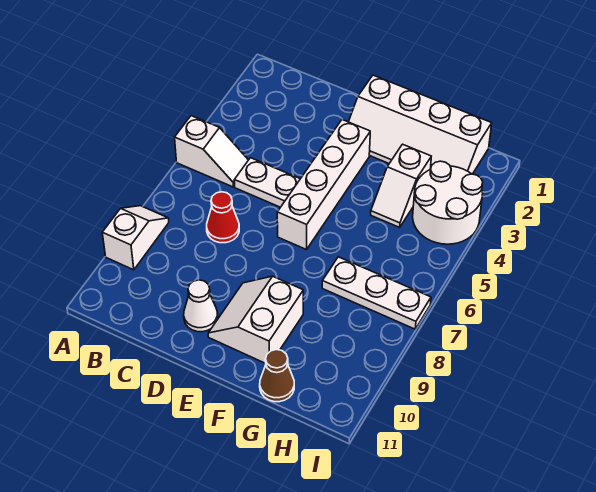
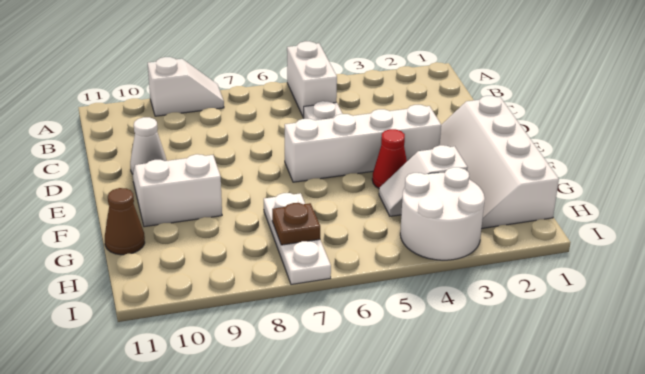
white 1x2 slope [175,116,248,187] -> white 1x2 brick [287,41,337,117]
red 1x1 cone [207,192,239,243] -> red 1x1 cone moved to [372,129,407,188]
none -> brown 1x1 plate [272,203,320,245]

